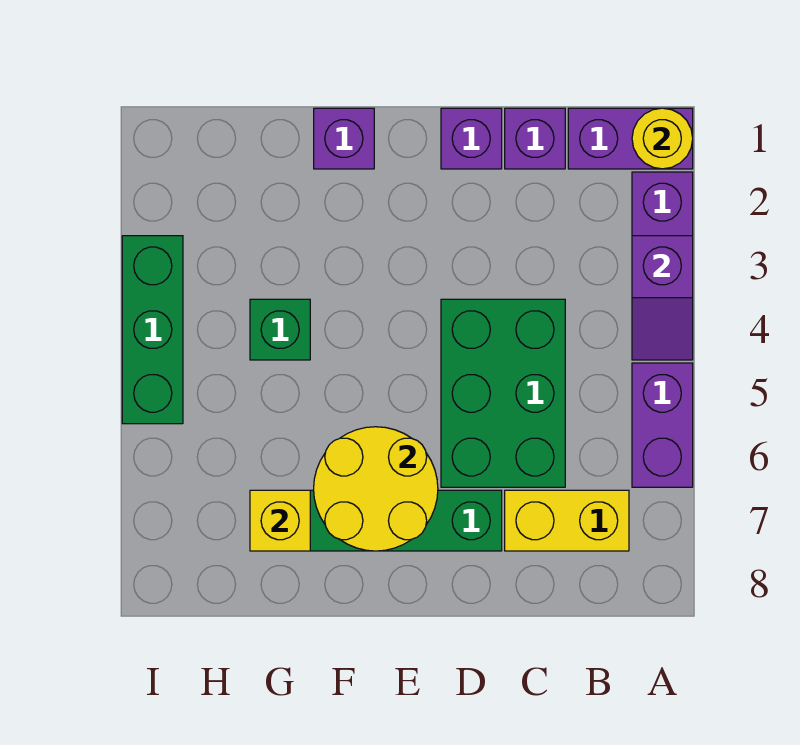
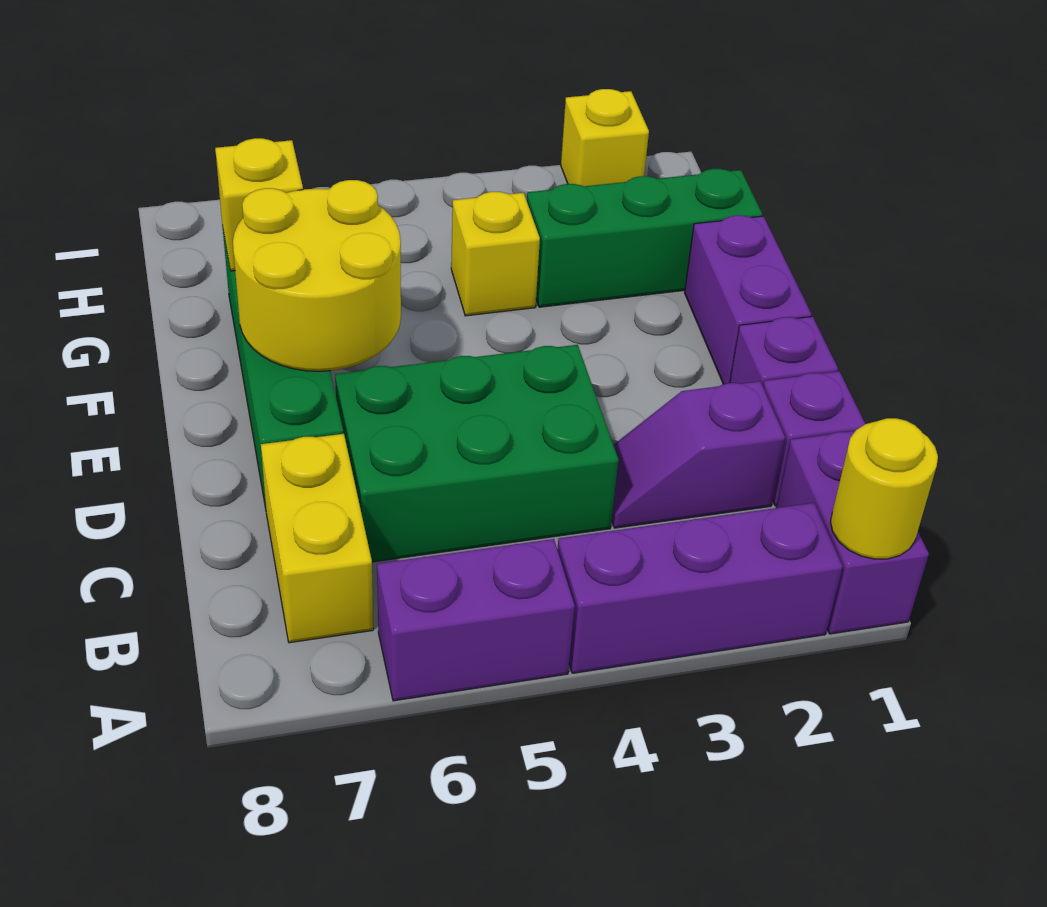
purple 1x2 slope [632,236,693,360] -> purple 1x2 slope moved to [612,381,785,528]
purple 1x1 brick [314,108,374,169] -> purple 1x2 brick [685,215,811,384]
green 1x1 brick [250,299,310,360] -> yellow 1x1 brick [451,192,540,316]
none -> yellow 1x1 brick [561,89,649,186]
green 1x3 brick [122,236,183,424] -> green 1x3 brick moved to [527,169,762,307]

